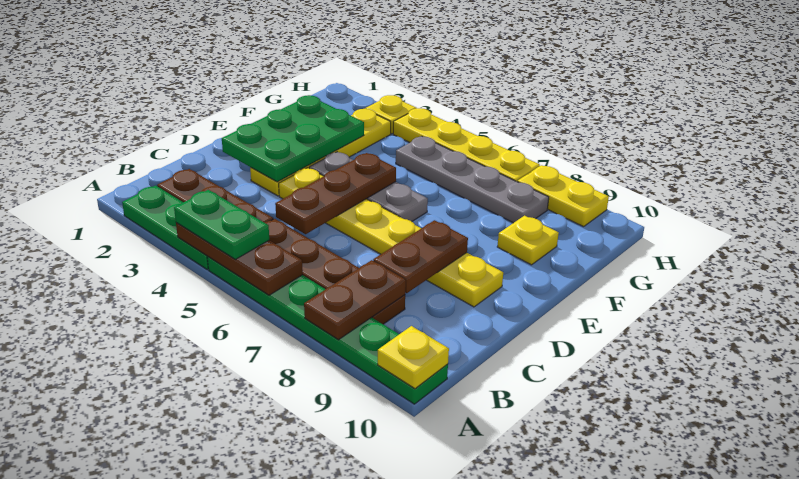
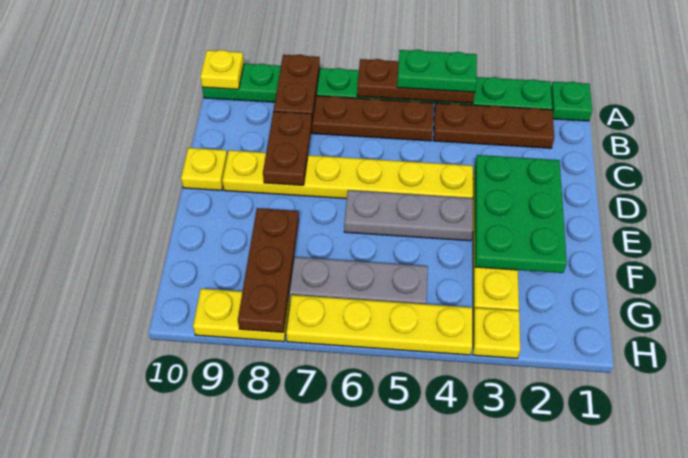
none -> green 1x1 plate [551,82,592,121]
brown 1x3 plate [275,153,396,234] -> brown 1x3 plate moved to [238,208,299,332]
yellow 1x1 plate [497,216,559,265] -> yellow 1x1 plate moved to [181,148,227,191]

